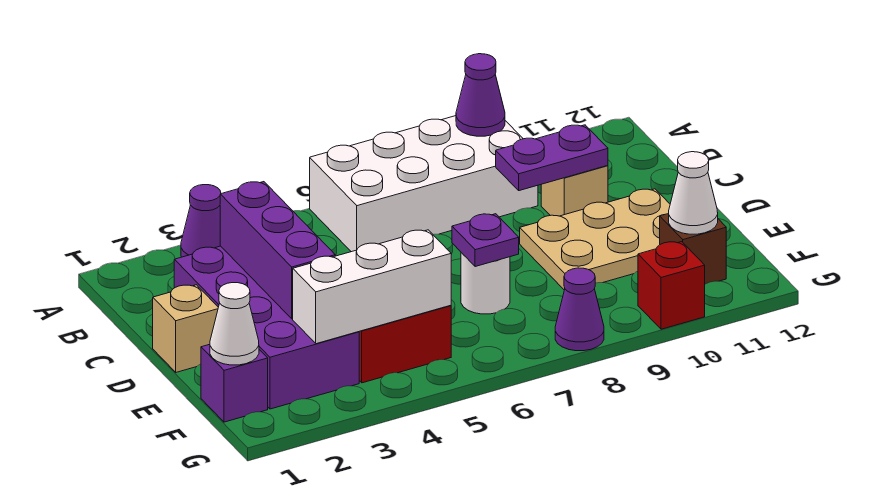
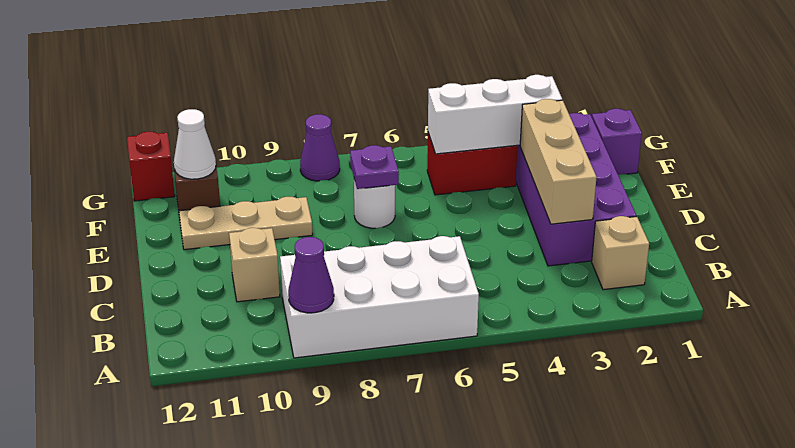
purple 1x1 cone [181,185,221,257] -> none
purple 1x3 brick [220,182,335,319] -> tan 1x3 brick [520,99,597,224]
purple 1x2 plate [496,125,608,191] -> none
tan 1x1 brick [153,285,218,372] -> tan 1x1 brick moved to [592,216,649,290]
tan 2x3 plate [520,189,670,290] -> tan 1x3 plate [179,197,313,250]
white 1x1 cone [210,283,259,365] -> none
red 1x1 brick [638,242,705,329] -> red 1x1 brick moved to [127,132,175,201]

